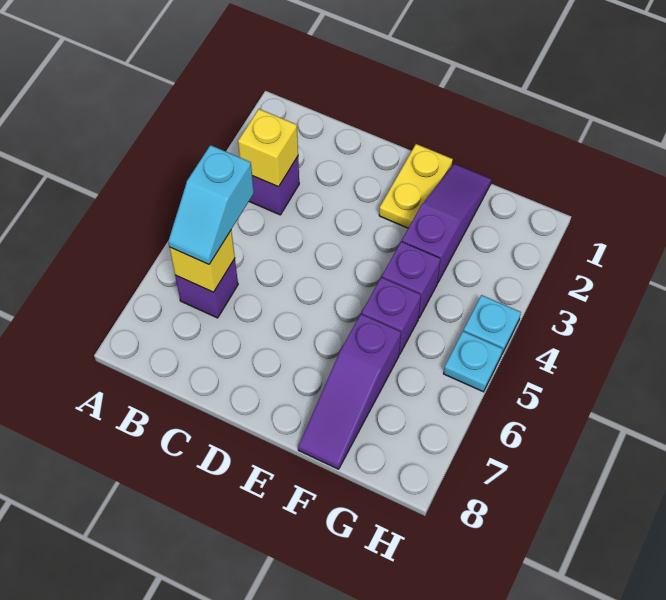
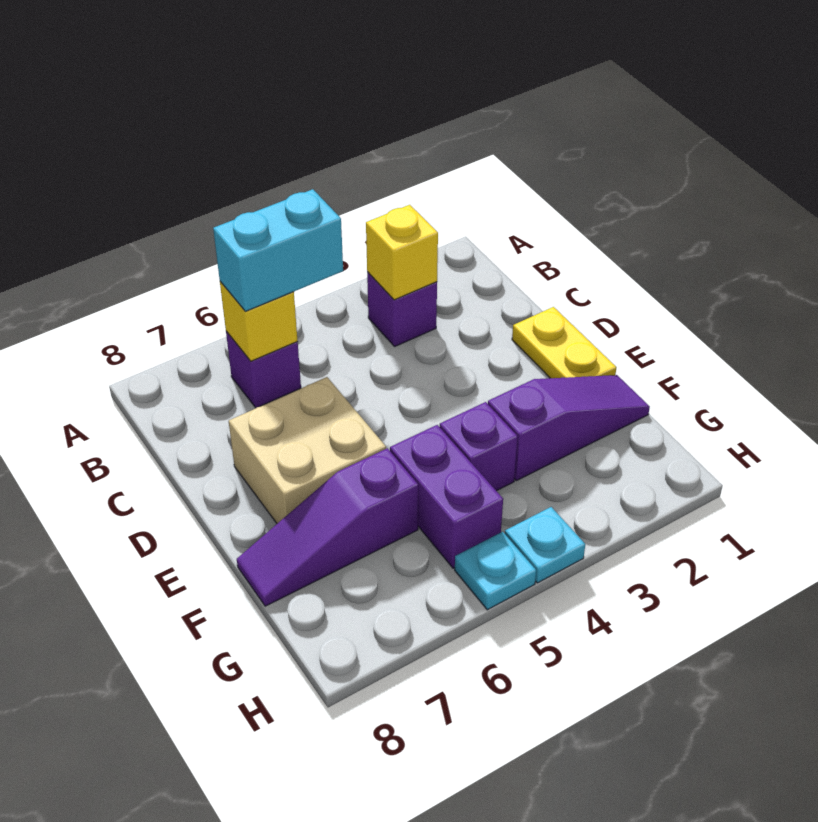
cyan 1x2 slope [168,145,254,264] -> cyan 1x2 brick [213,189,343,311]
none -> tan 2x2 brick [229,377,386,524]
yellow 1x2 plate [379,144,453,228] -> yellow 1x2 plate turned to [512,307,617,378]
purple 1x1 brick [362,277,421,354] -> purple 1x2 brick [390,425,503,568]

